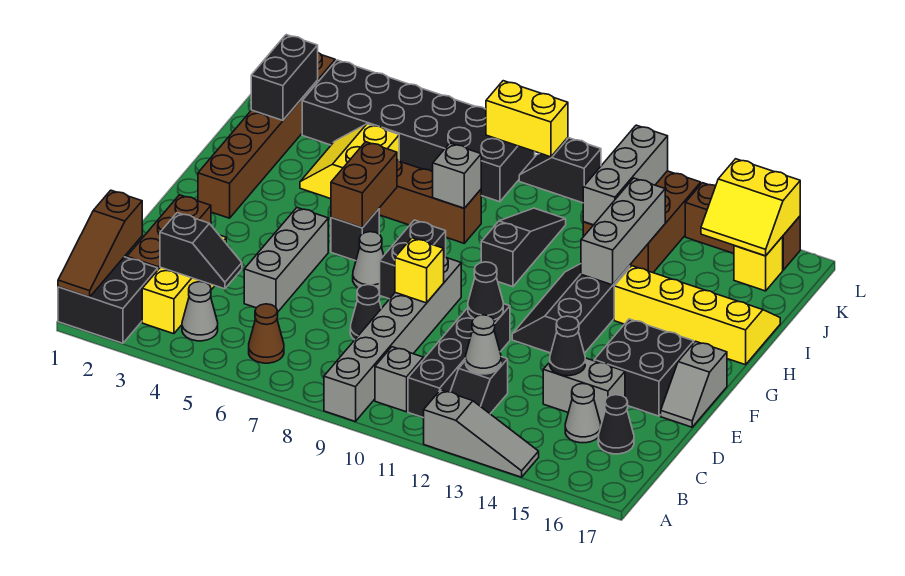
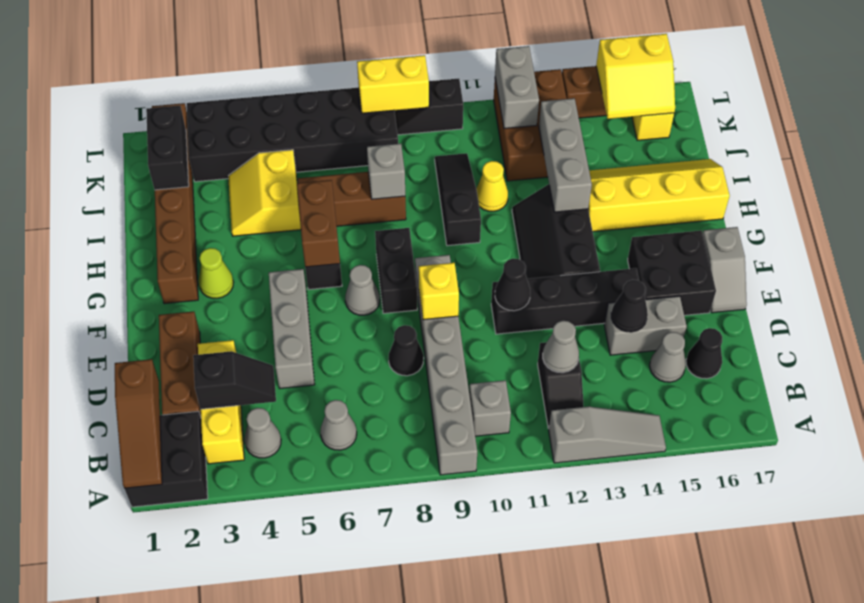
brown 1x1 cone [249,304,284,363] -> grey 1x1 cone [320,400,357,450]
black 1x4 brick [408,304,510,418] -> black 1x4 brick turned to [491,268,639,334]
none -> lime 1x1 cone [199,248,234,298]
none -> yellow 1x1 cone [476,161,508,211]
grey 1x3 brick [583,125,668,225] -> grey 1x2 brick [495,46,539,129]

